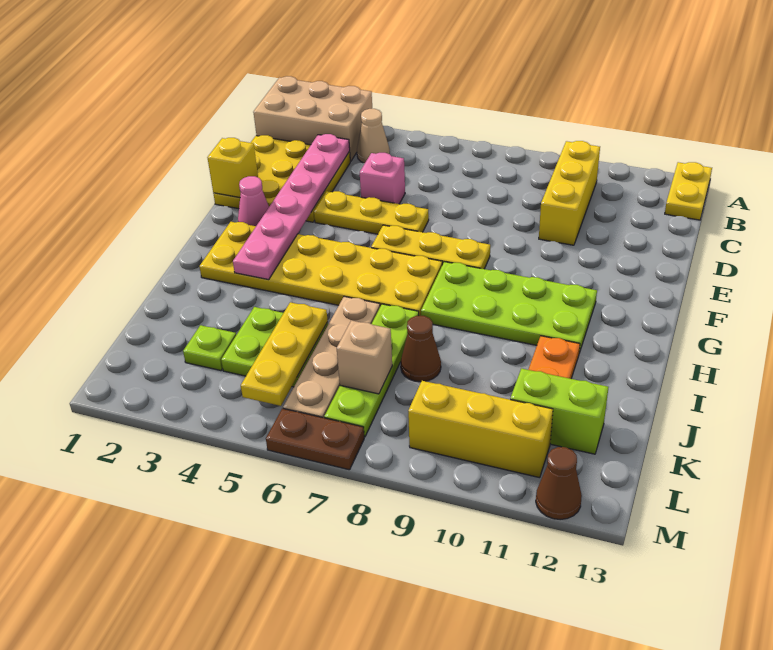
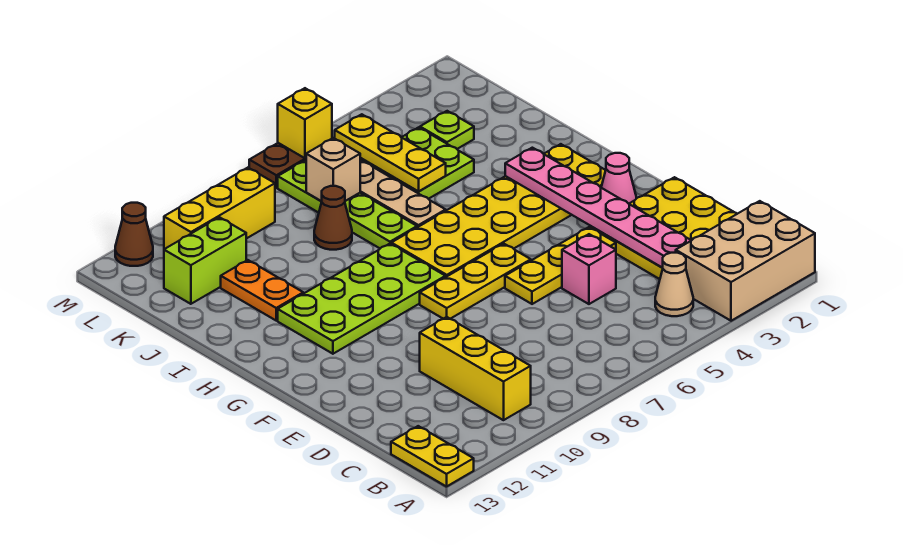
yellow 1x1 brick [207,138,258,197] -> yellow 1x1 brick moved to [278,88,332,158]

